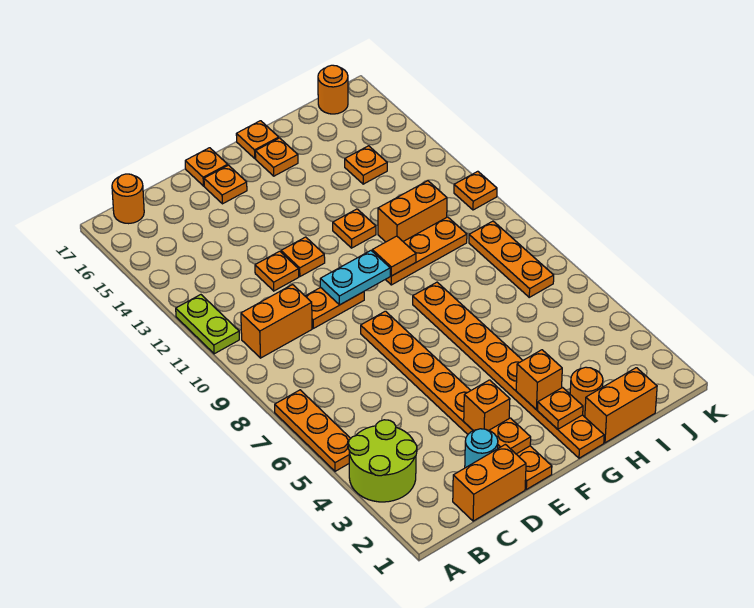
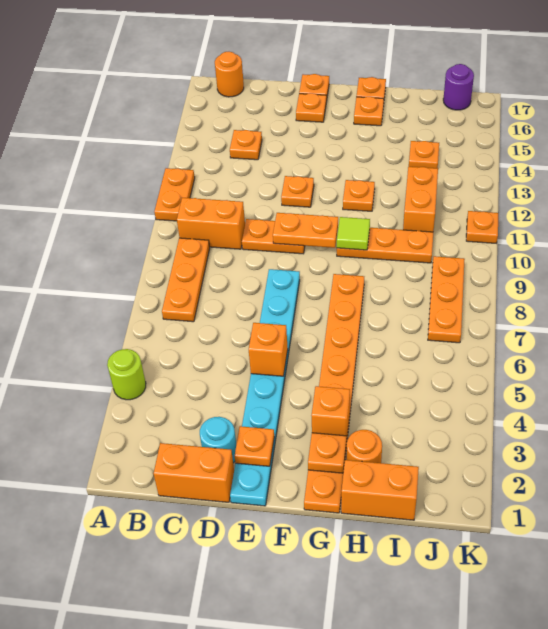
lime 2x2 round brick [348,420,417,502] -> lime 1x1 round brick [107,349,146,400]
orange 1x3 plate [275,390,351,471] -> orange 1x3 plate moved to [162,238,210,322]
lime 1x2 plate [176,295,239,354] -> orange 1x2 plate [154,168,195,221]
orange 1x1 plate [255,251,299,291] -> orange 1x1 plate moved to [230,130,262,160]
orange 1x8 plate [361,311,552,489] -> cyan 1x8 plate [230,269,300,506]
orange 1x1 brick [464,380,510,431] -> orange 1x1 brick moved to [249,323,288,376]
cyan 1x2 plate [320,251,390,305] -> orange 1x2 plate [273,213,338,248]
orange 1x1 tile [372,236,416,276] -> lime 1x1 tile [337,217,370,250]
orange 1x2 brick [378,181,447,242] -> orange 1x2 brick turned to [403,167,438,232]
orange 1x1 round brick [318,65,348,114] -> purple 1x1 round brick [443,64,474,110]

